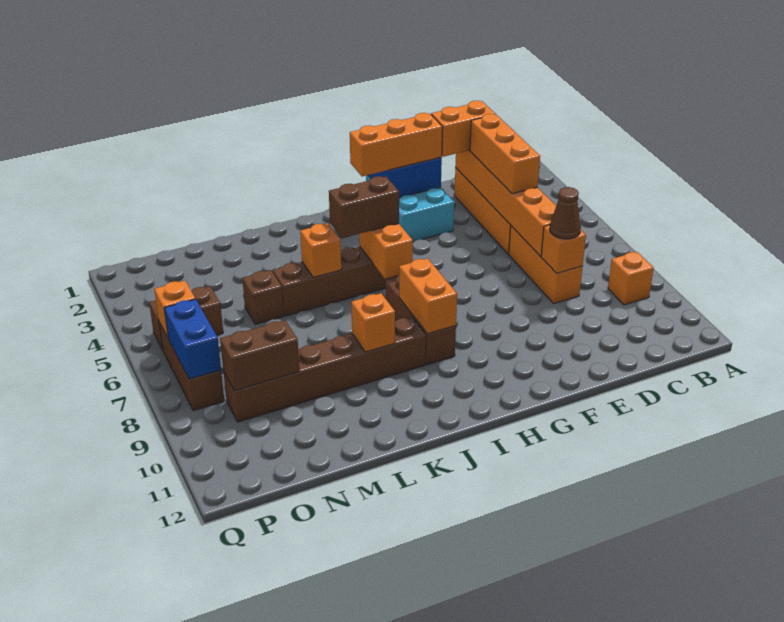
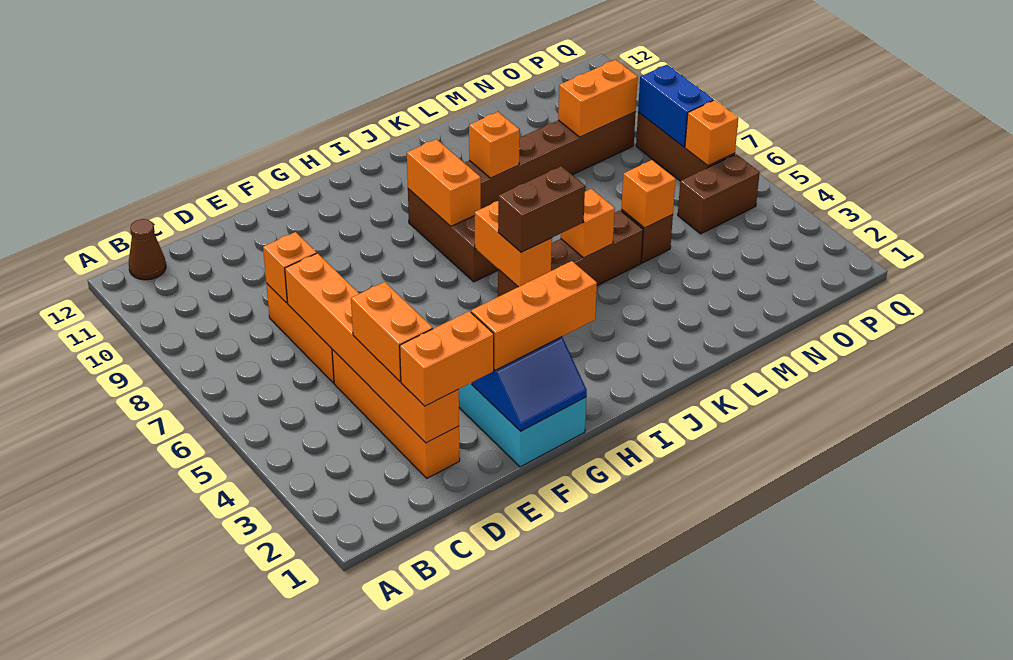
orange 1x1 brick [608,252,654,305] -> orange 1x1 brick moved to [621,160,676,228]
orange 1x3 brick [470,114,540,194] -> orange 1x2 brick [351,282,433,381]
brown 1x1 cone [550,187,581,239] -> brown 1x1 cone moved to [129,219,166,280]
brown 1x2 brick [220,320,299,391] -> orange 1x2 brick [558,60,638,137]

